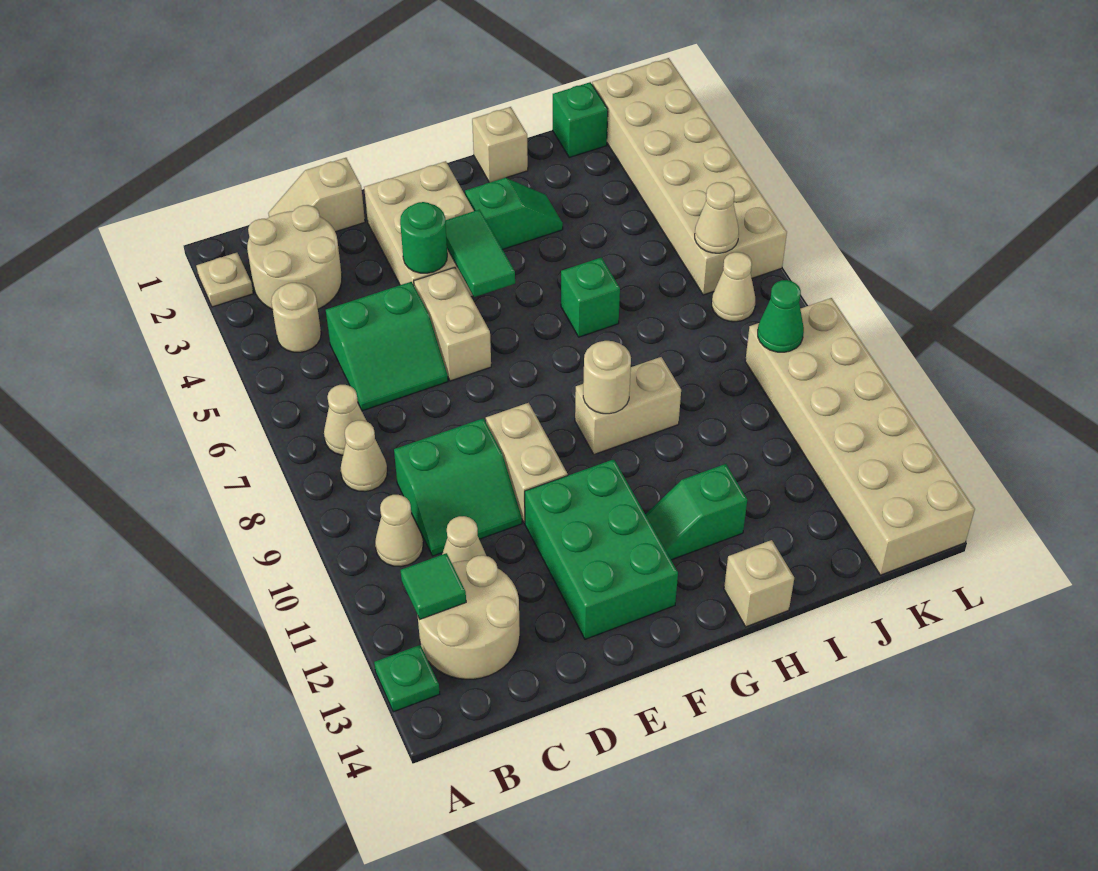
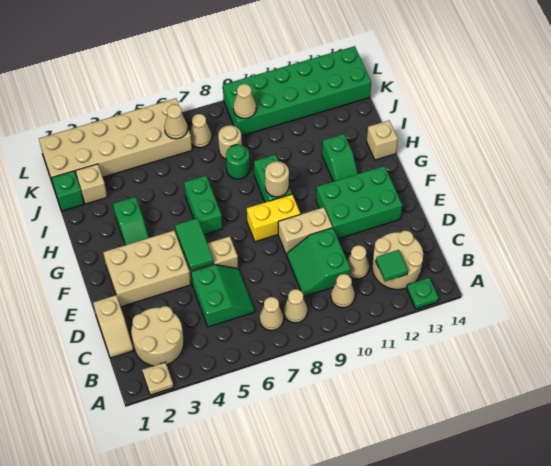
tan 1x1 round brick [271,283,321,352] -> tan 1x1 round brick moved to [218,125,242,159]
green 2x2 slope [394,418,522,556] -> green 2x2 slope turned to [287,228,350,297]
green 1x1 round brick [400,202,447,273] -> green 1x1 round brick moved to [226,145,250,179]
green 1x2 tile [445,210,515,297] -> green 1x2 tile turned to [175,218,214,270]
none -> yellow 1x2 brick [247,194,300,242]
green 1x2 slope [465,178,563,249] -> green 1x2 slope turned to [113,197,149,245]
tan 1x2 brick [575,357,681,454] -> green 1x2 brick [254,154,292,202]
tan 1x1 brick [472,107,528,182] -> tan 1x1 brick moved to [76,164,107,204]
green 1x1 brick [561,257,620,337] -> green 1x2 brick [184,176,222,235]
tan 2x6 brick [745,298,975,575] -> green 2x6 brick [223,46,371,136]
green 1x1 cone [758,280,804,352] -> tan 1x1 cone [233,84,256,118]

